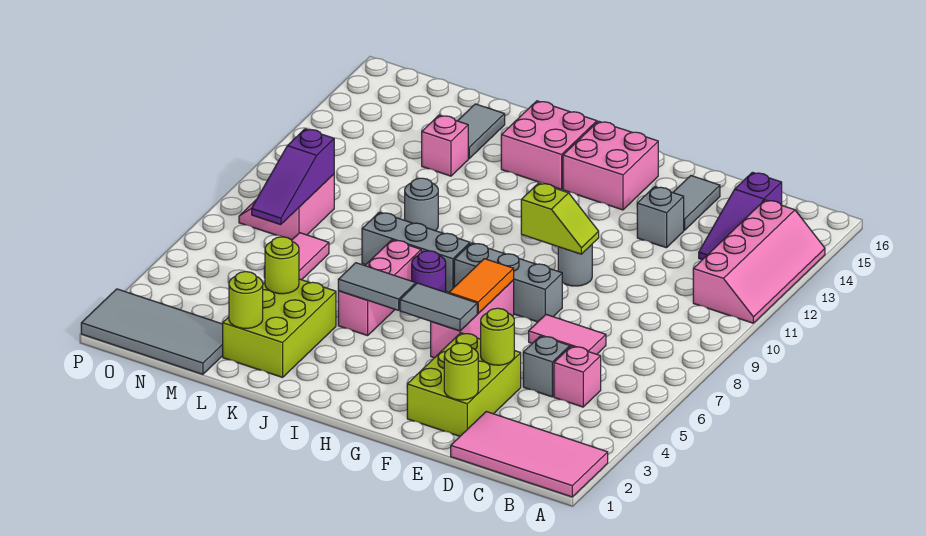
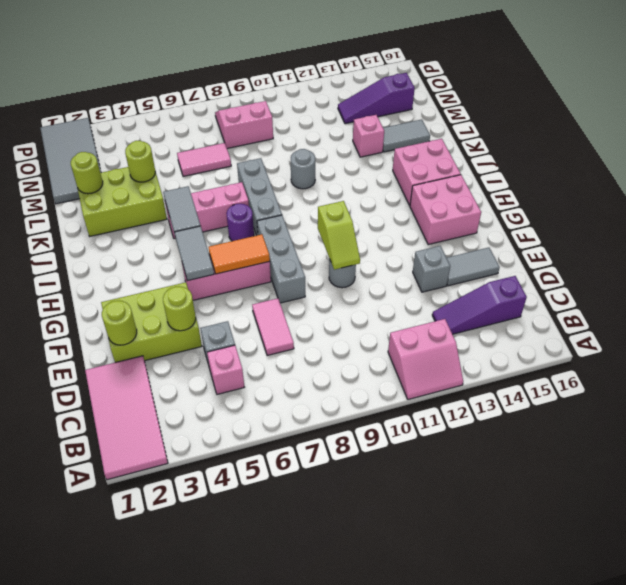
pink 2x4 slope [693,200,825,323] -> pink 2x2 slope [388,319,463,399]
purple 1x3 slope [252,129,334,225] -> purple 1x3 slope moved to [338,73,415,124]

